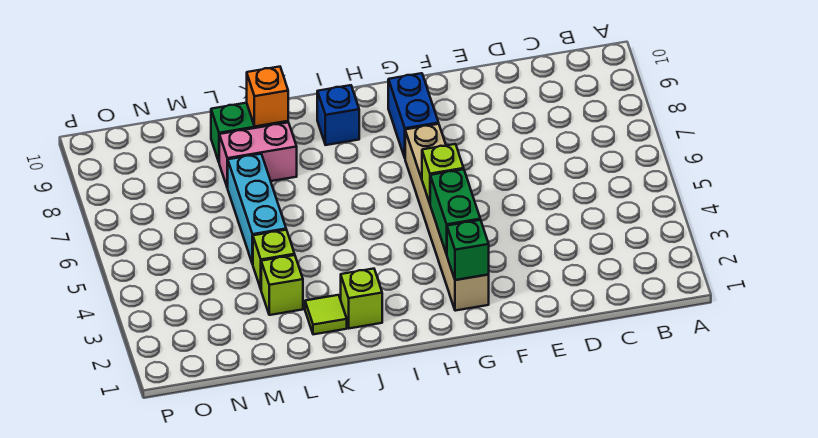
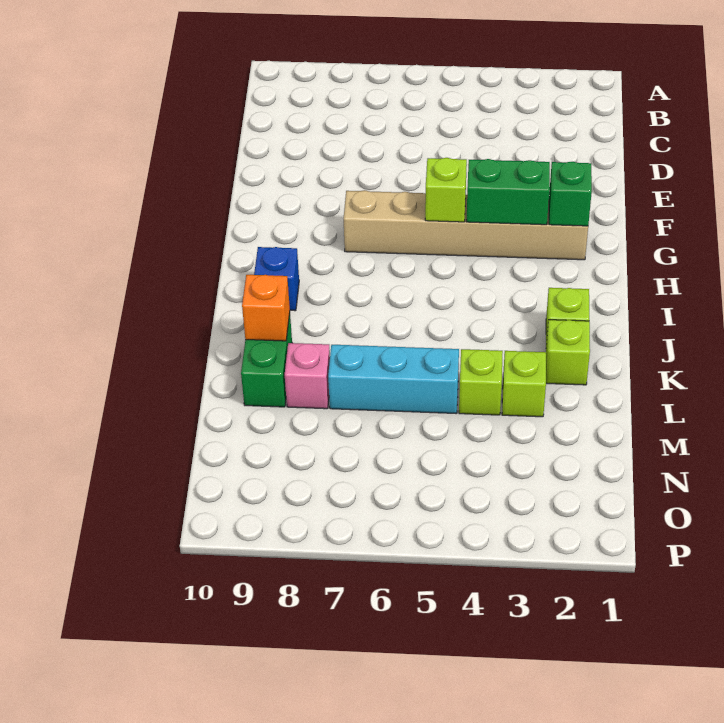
blue 1x2 brick [388,73,439,157] -> none
lime 1x1 tile [305,295,347,334] -> lime 1x1 brick [546,320,590,385]
pink 1x2 brick [219,122,297,188] -> pink 1x1 brick [285,343,330,409]

